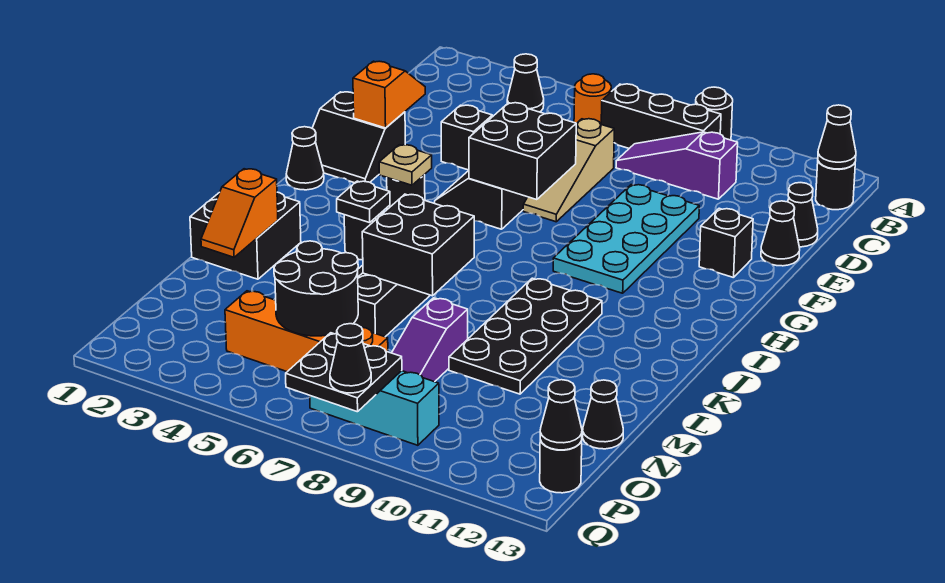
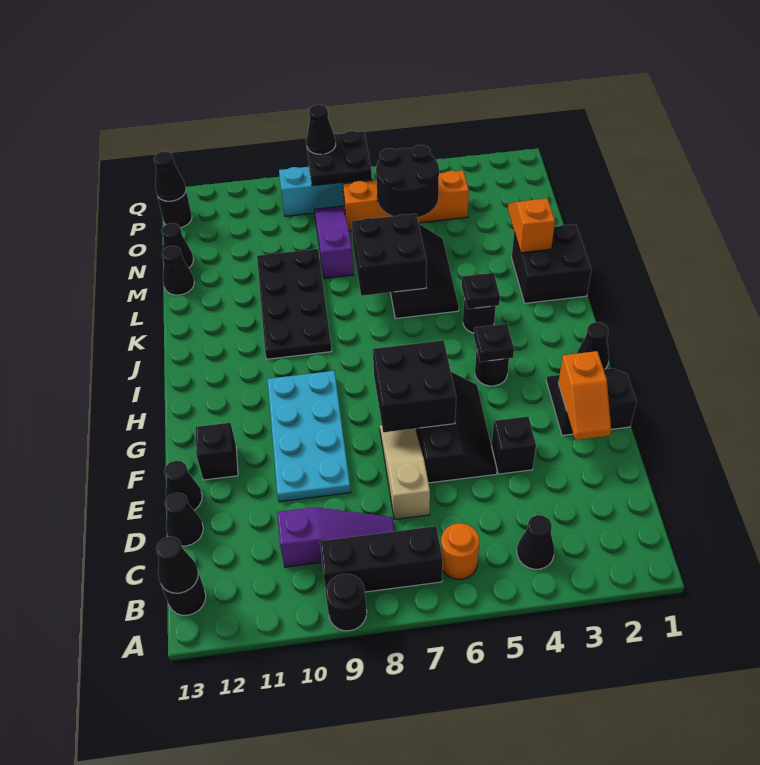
tan 1x1 plate [379,145,432,185] -> black 1x1 plate [474,324,514,362]
none -> black 1x1 cone [162,246,194,295]

